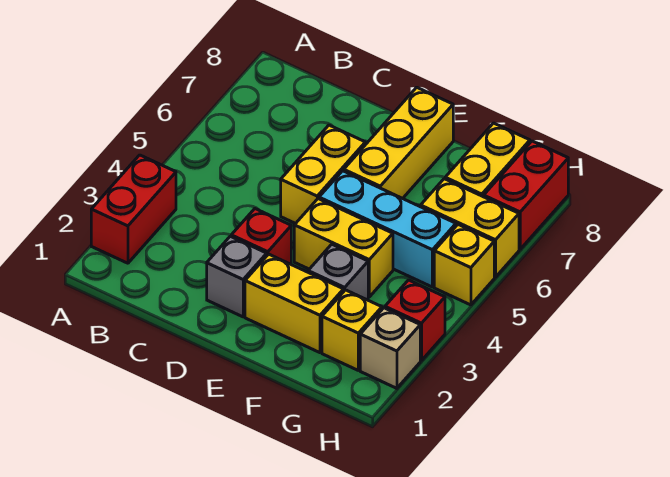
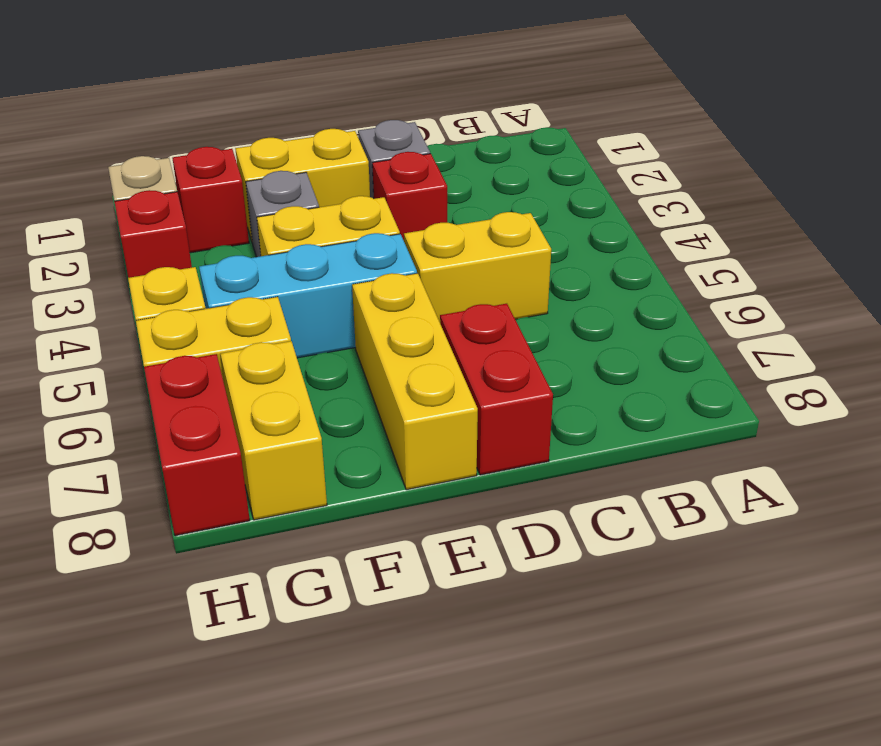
red 1x2 brick [91,155,176,263] -> red 1x2 brick moved to [440,304,553,475]
yellow 1x2 brick [281,125,365,224] -> yellow 1x2 brick turned to [404,212,551,322]
yellow 1x1 brick [322,290,382,370] -> red 1x1 brick [173,147,249,253]

